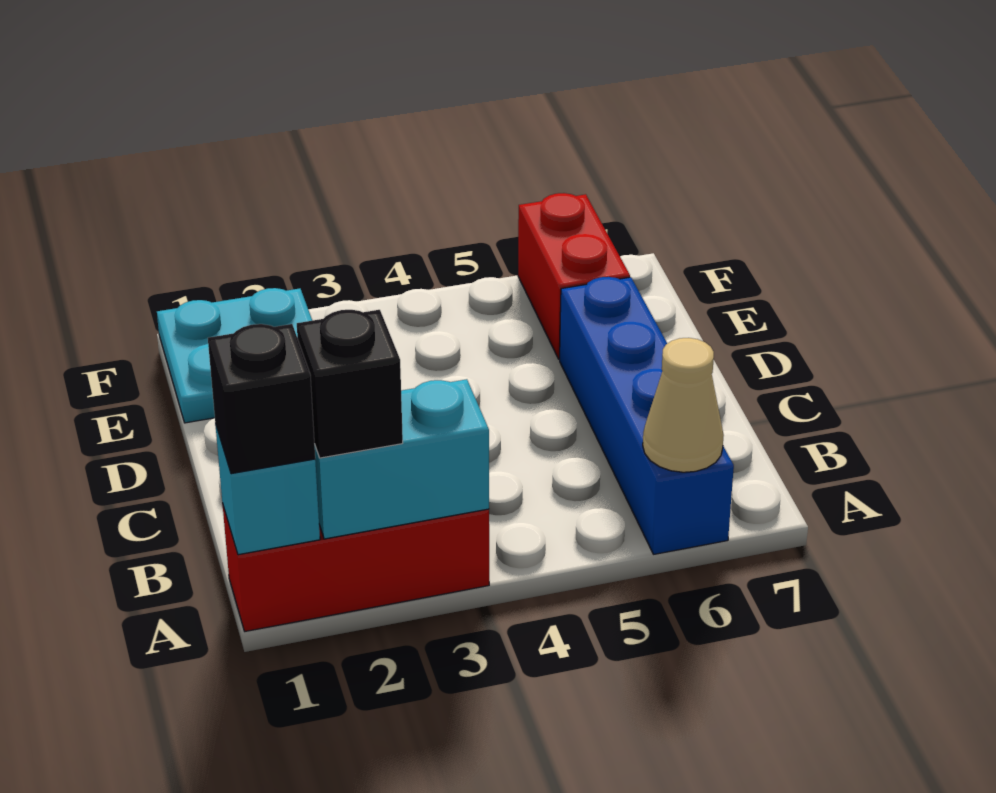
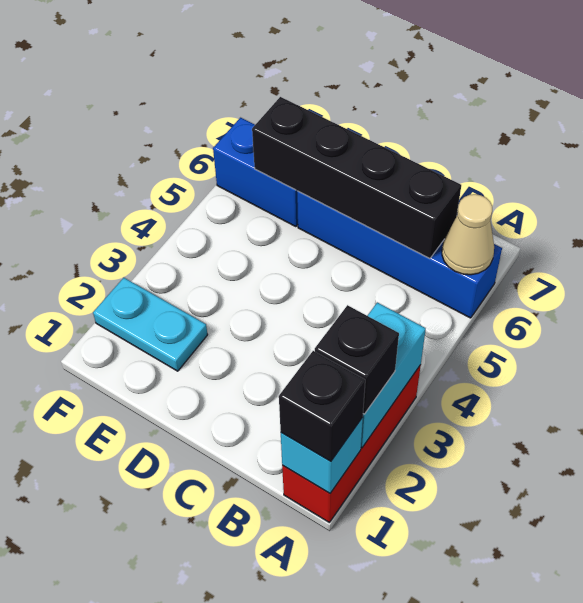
none -> black 1x4 brick [252,97,461,259]
cyan 2x2 plate [157,288,312,423] -> cyan 1x2 plate [93,278,208,371]
red 1x2 brick [518,193,630,359] -> blue 1x2 brick [213,118,298,227]

